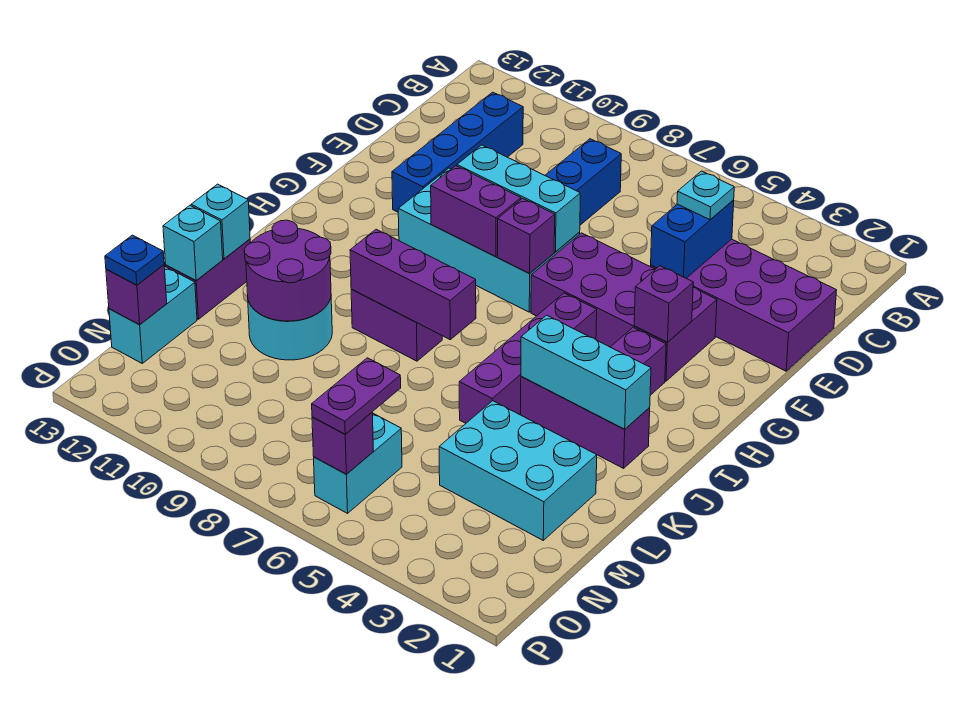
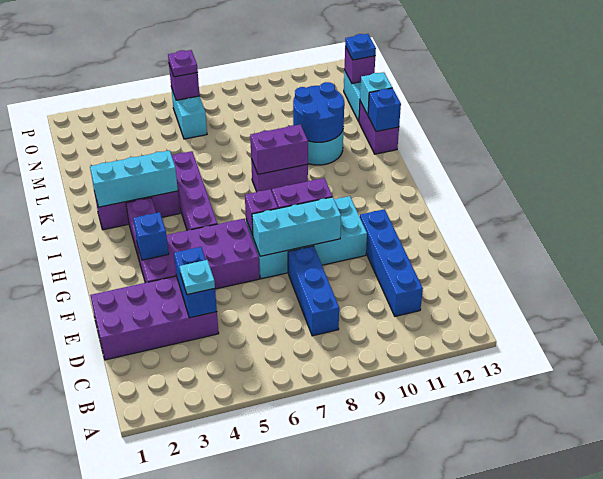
purple 1x1 brick [634,266,693,342] -> blue 1x1 brick [133,212,169,260]
purple 1x3 brick [350,229,476,340] -> purple 1x2 brick [250,124,308,174]
purple 2x2 round brick [244,220,331,321] -> blue 2x2 round brick [293,82,344,142]
cyan 1x1 brick [191,184,250,259] -> blue 1x1 brick [368,88,401,132]
cyan 2x3 brick [439,401,597,540] -> none
purple 1x2 plate [312,358,401,434] -> purple 1x1 plate [168,50,198,77]

